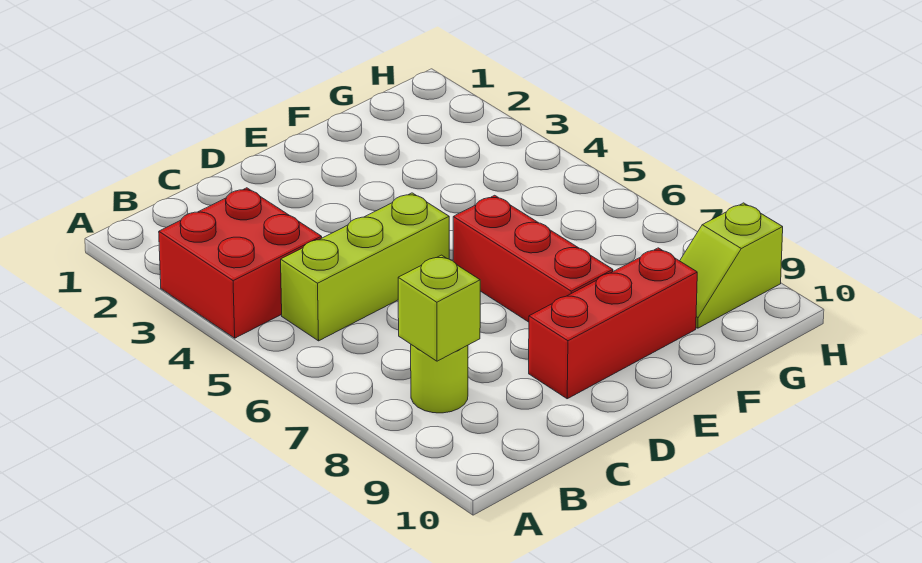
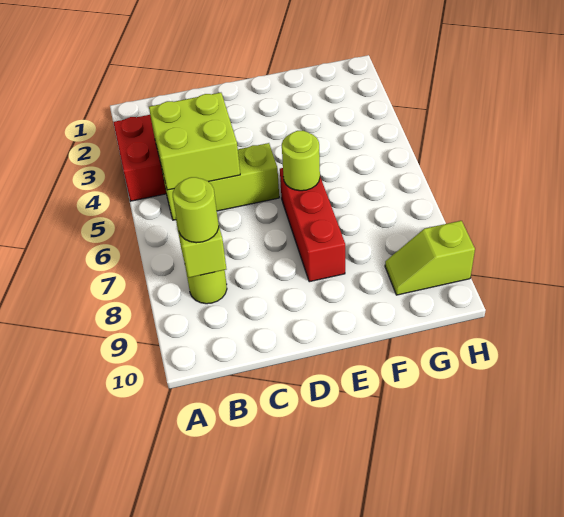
none -> lime 2x2 brick [149,93,240,190]
none -> lime 1x1 round brick [173,177,219,243]
red 1x3 brick [529,248,697,399] -> none
none -> lime 1x1 round brick [282,131,320,191]

